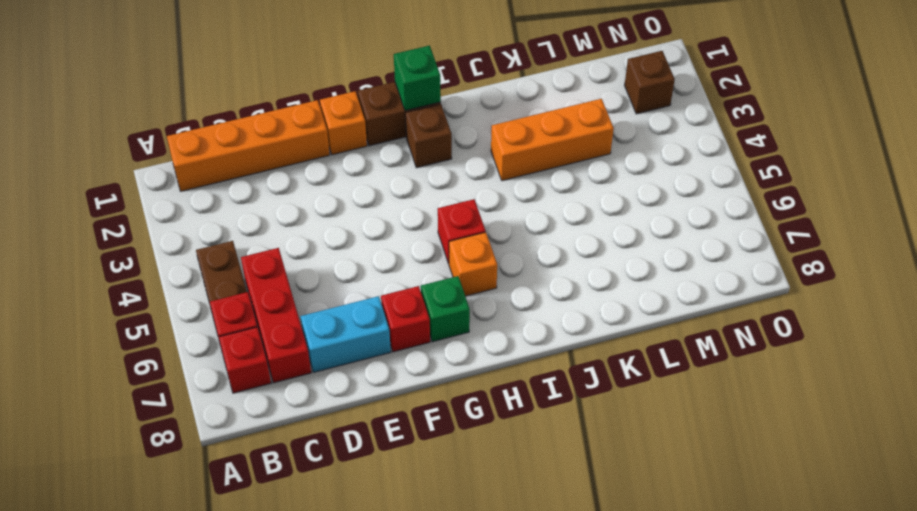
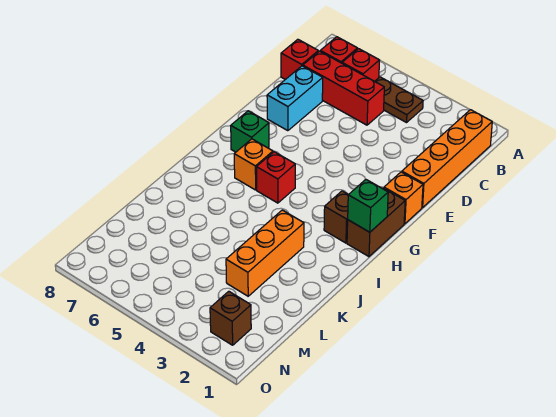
red 1x1 brick [381,286,430,352] -> red 1x1 brick moved to [281,39,318,80]

